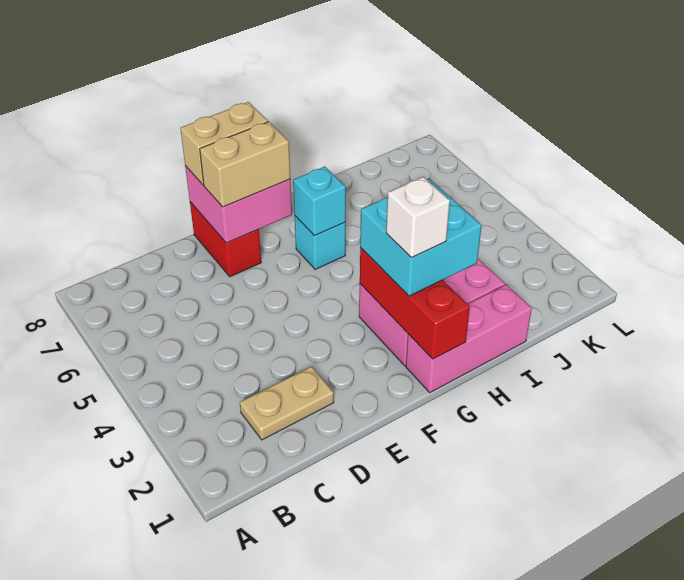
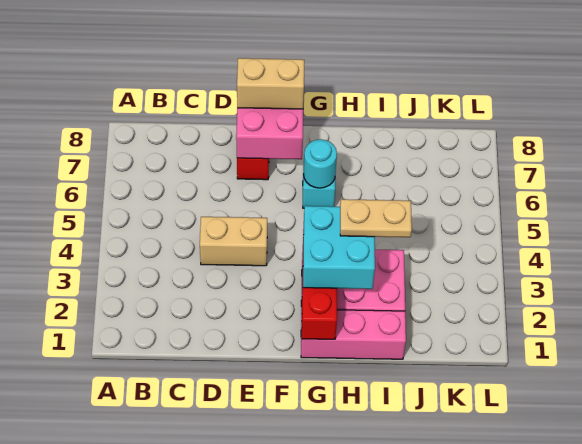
tan 1x2 plate [240,366,334,440] -> tan 1x2 plate moved to [340,199,412,237]
tan 1x2 brick [200,122,290,207] -> tan 1x2 brick moved to [200,217,267,266]
white 1x1 brick [386,177,450,258] -> none
cyan 1x1 brick [293,167,346,236] -> cyan 1x1 round brick [303,139,337,188]

